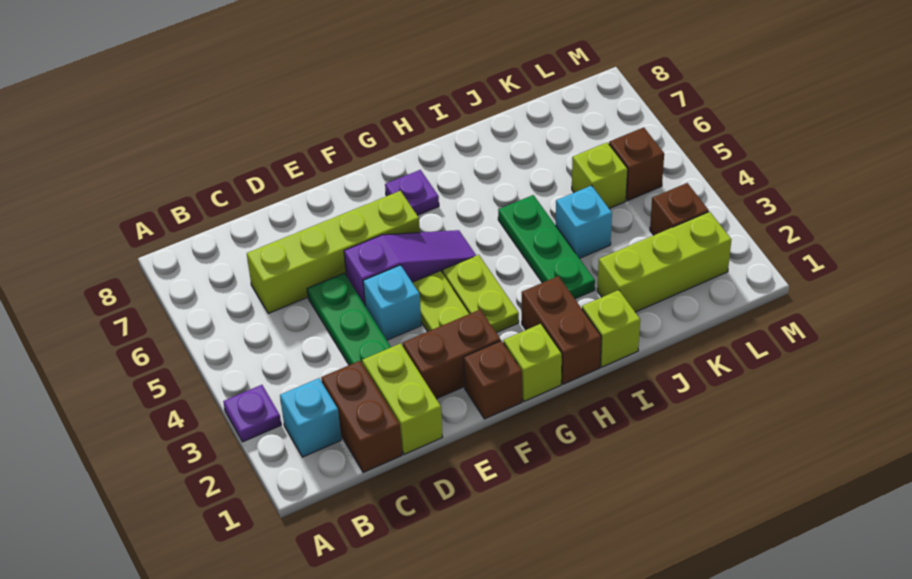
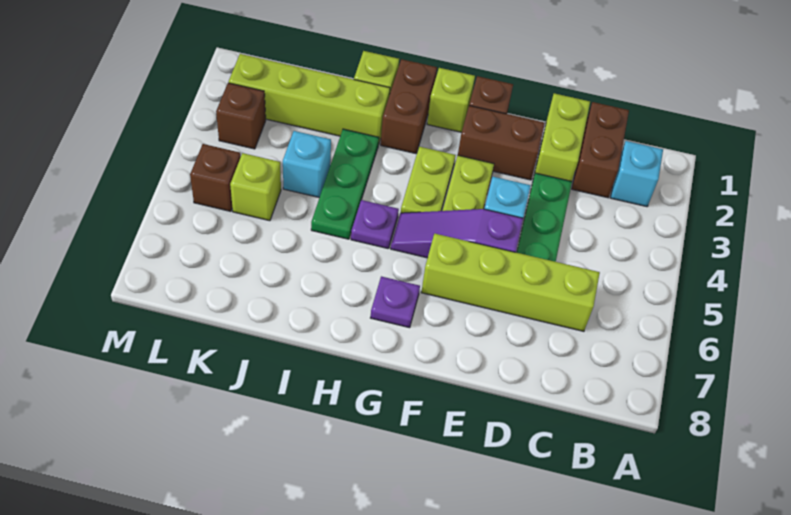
purple 1x1 plate [223,385,281,442] -> purple 1x1 plate moved to [351,200,399,249]
lime 1x3 brick [597,212,731,312] -> lime 1x4 brick [229,54,390,145]

